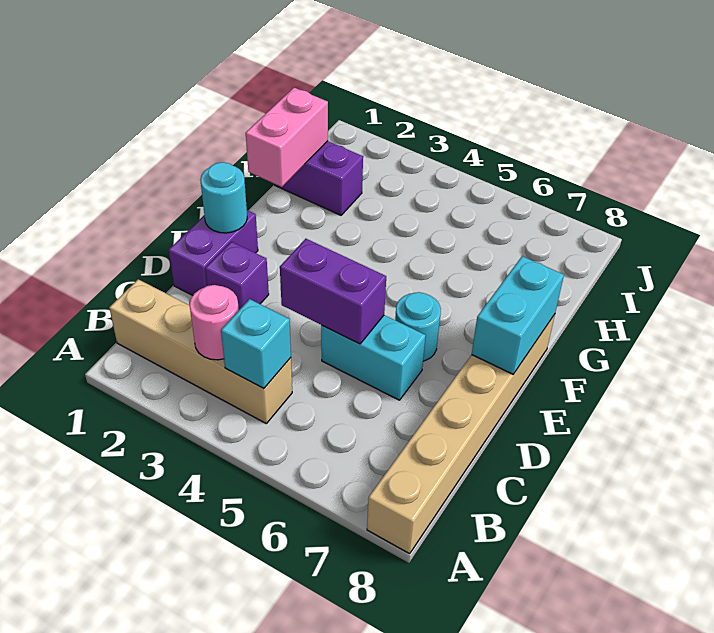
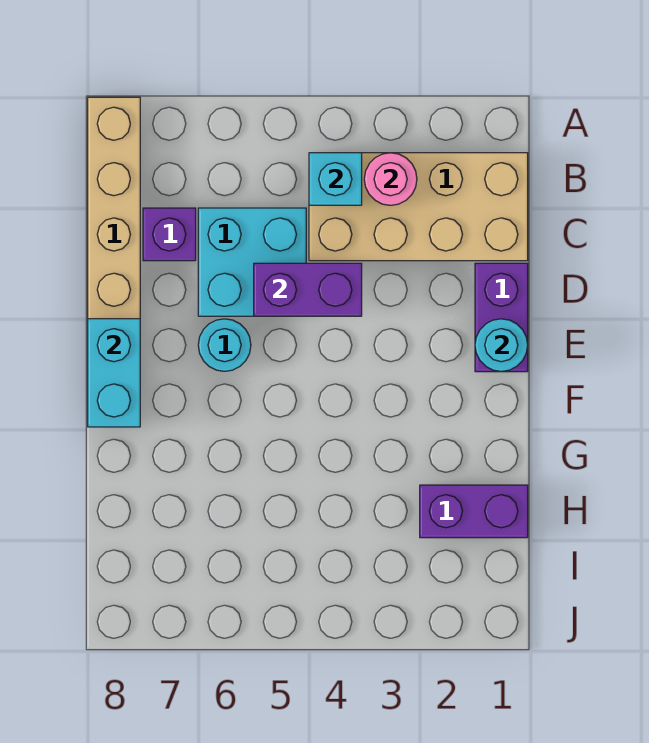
tan 1x4 brick [109,279,292,423] -> tan 2x4 brick [309,153,528,261]
purple 1x1 brick [205,242,269,310] -> purple 1x1 brick moved to [143,208,196,261]
cyan 1x2 brick [321,315,426,400] -> cyan 2x2 brick [198,208,306,316]
pink 1x2 brick [246,88,328,187] -> none

